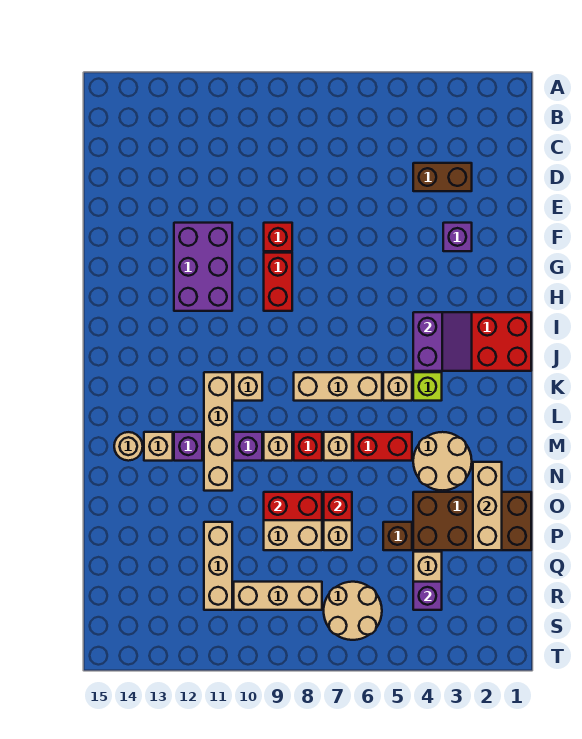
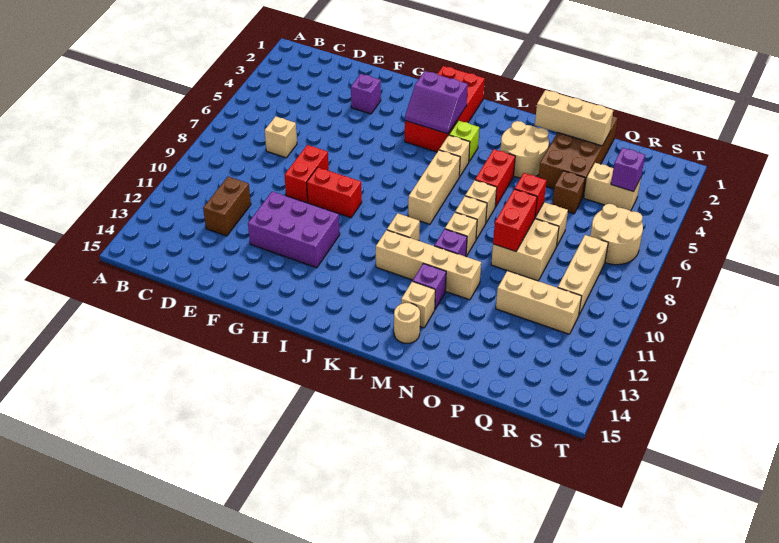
brown 1x2 brick [413,163,472,191] -> brown 1x2 brick moved to [203,177,251,236]
none -> tan 1x1 brick [265,116,297,158]
red 1x1 brick [264,223,292,251] -> red 1x2 brick [285,145,329,203]
purple 2x2 slope [413,312,472,371] -> purple 2x2 slope turned to [405,71,468,134]
red 1x1 brick [294,432,322,461] -> tan 1x1 brick [455,196,487,239]

